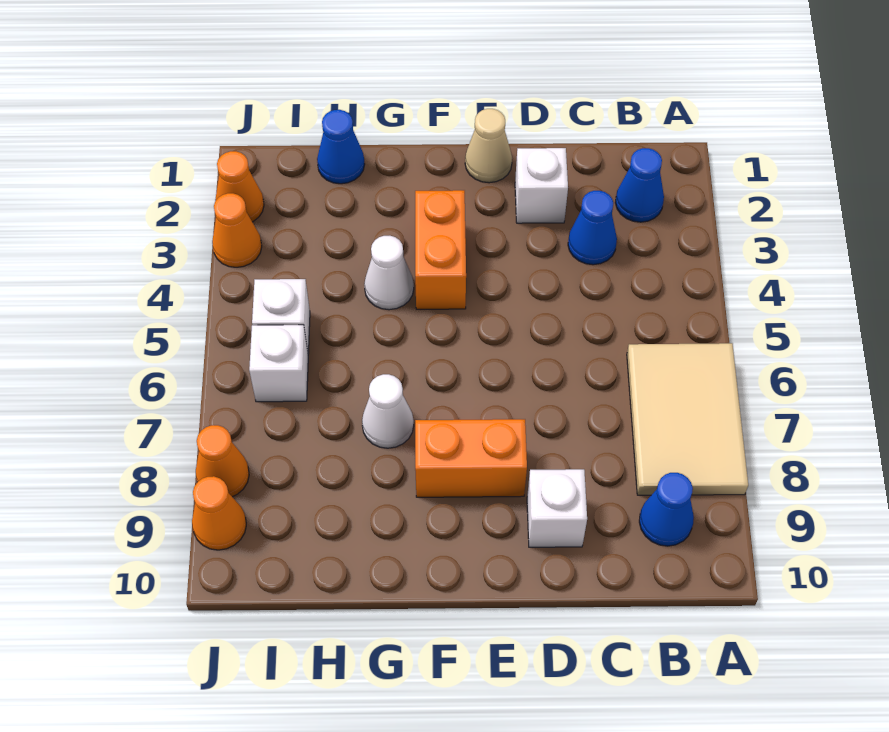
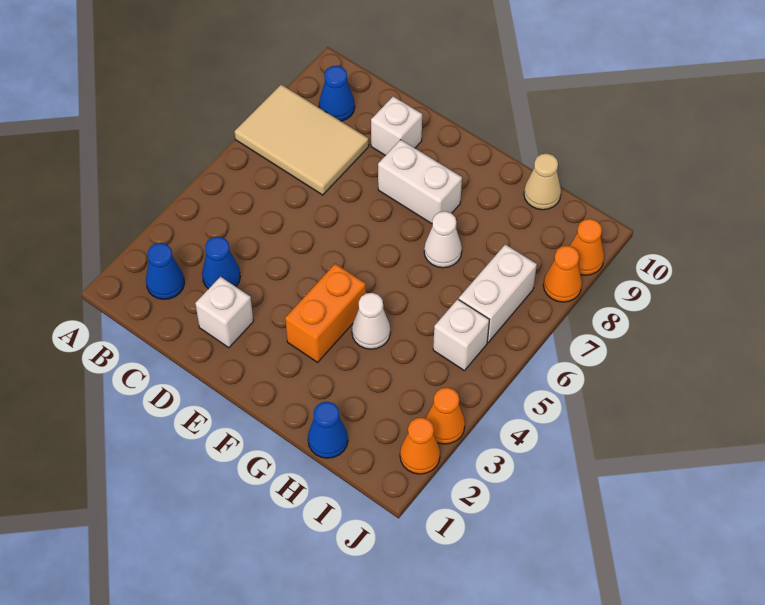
tan 2x3 tile [627,343,748,495] -> tan 2x3 tile turned to [234,85,369,195]
tan 1x1 cone [465,109,512,183] -> tan 1x1 cone moved to [524,153,561,210]
orange 1x2 brick [415,419,527,497] -> white 1x2 brick [378,140,462,224]
white 1x1 brick [249,325,308,402] -> white 1x2 brick [459,244,537,342]

